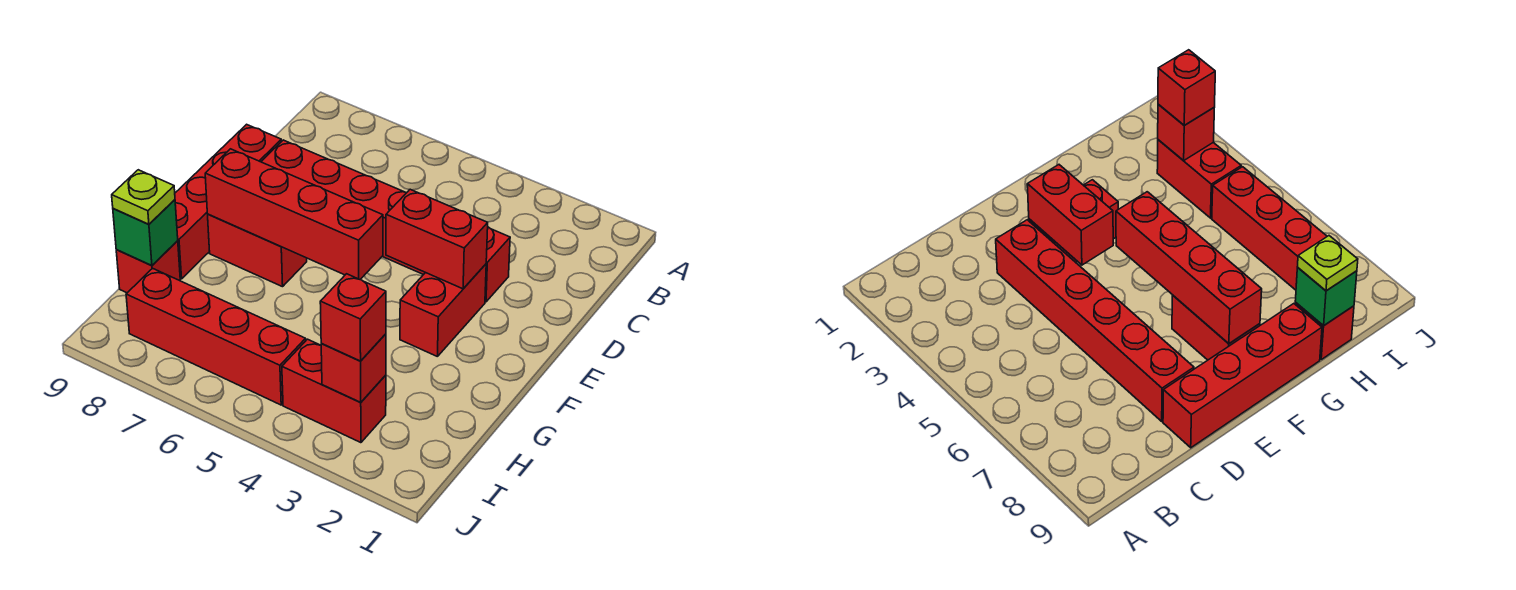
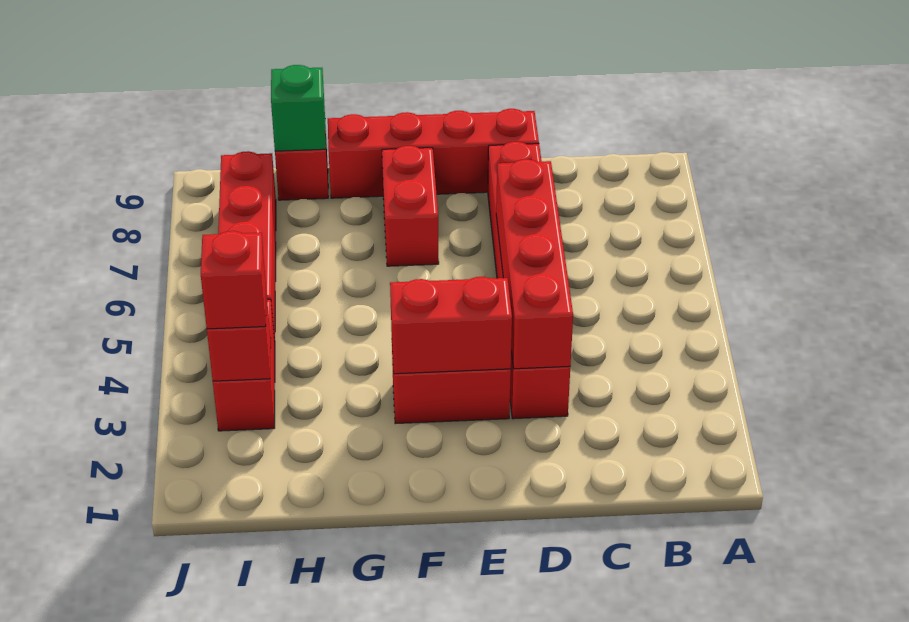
red 1x2 brick [386,189,488,289] -> red 1x2 brick turned to [390,277,512,374]
red 1x4 brick [205,149,383,279] -> red 1x4 brick moved to [496,159,573,369]
lime 1x1 plate [112,170,175,224] -> none

